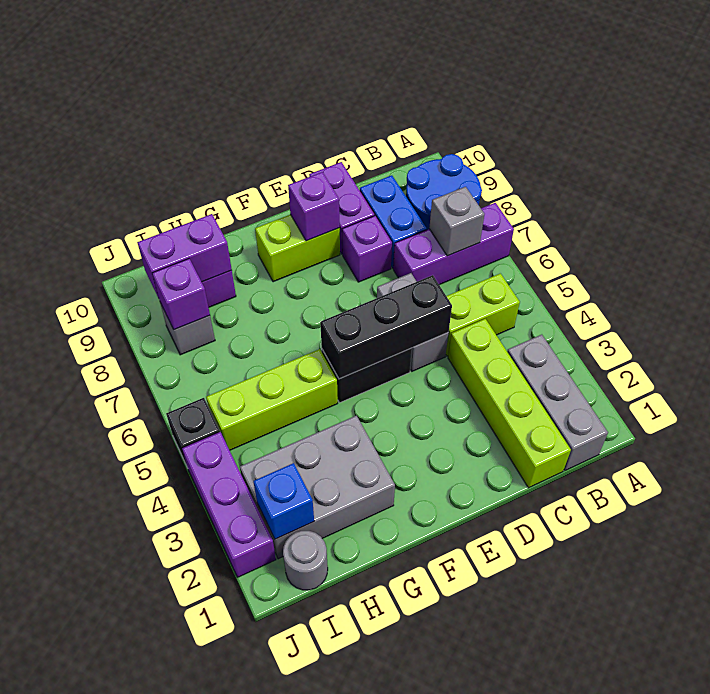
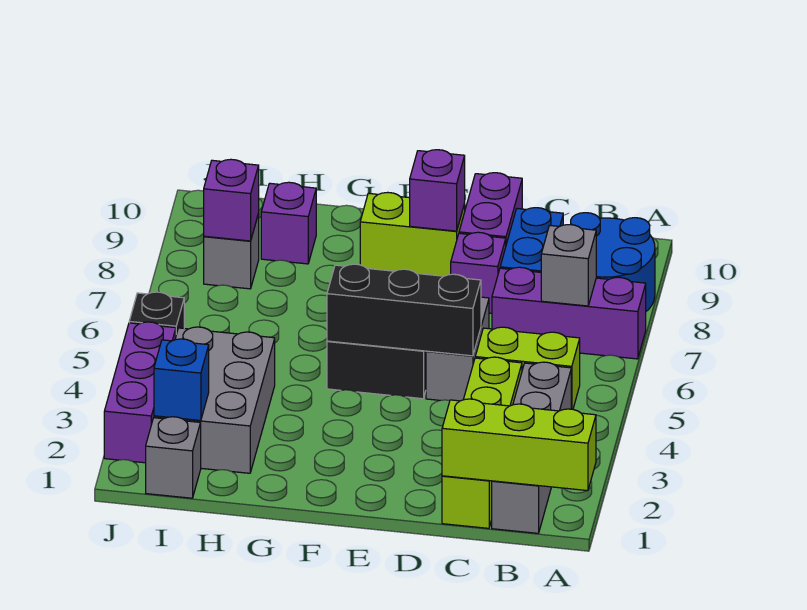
grey 1x3 brick [507,335,608,470] -> grey 1x4 brick [492,362,571,533]
grey 2x3 brick [240,416,395,559] -> grey 2x3 brick turned to [154,327,275,473]
lime 1x3 brick [206,349,338,450] -> lime 1x3 brick moved to [442,399,596,491]
purple 1x2 brick [137,214,232,296] -> none
grey 1x1 round brick [283,531,328,590] -> grey 1x1 brick [146,417,201,498]

